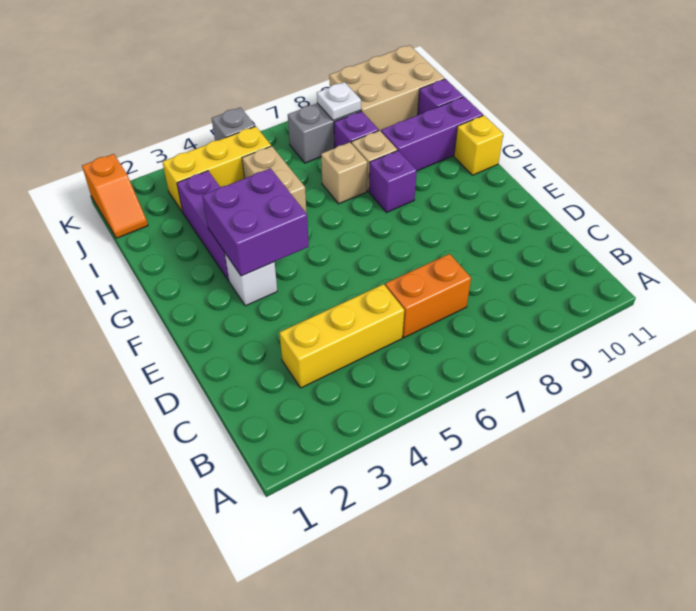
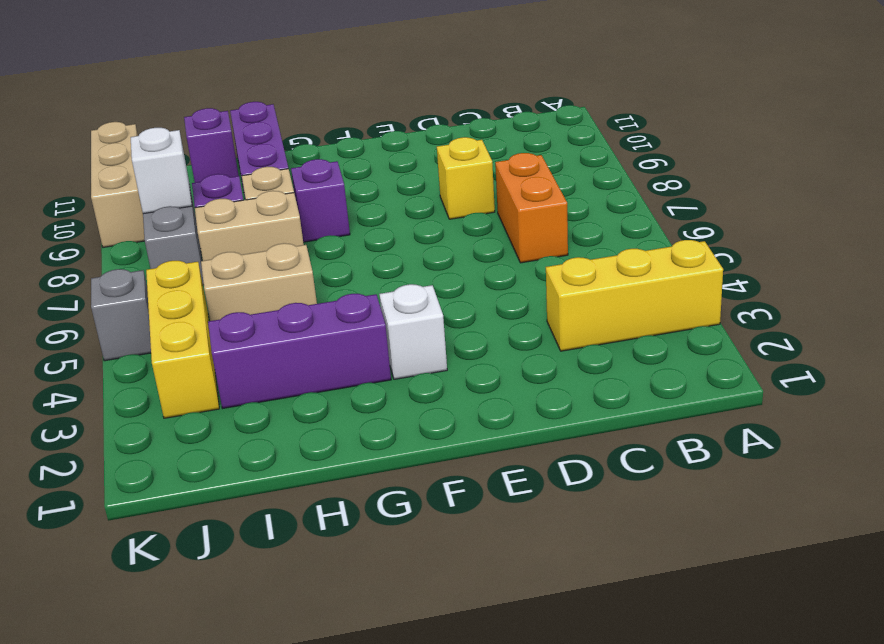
yellow 1x3 brick [279,284,404,388] -> yellow 1x3 brick turned to [546,240,723,351]
purple 2x2 brick [202,168,309,276] -> none
yellow 1x1 brick [454,115,503,175] -> yellow 1x1 brick moved to [437,137,495,219]
tan 1x1 brick [321,142,367,204] -> tan 1x2 brick [195,191,304,261]
orange 1x2 slope [82,154,148,238] -> none
white 1x1 plate [317,82,361,121] -> white 1x1 brick [131,128,192,214]
tan 2x3 brick [329,45,445,131] -> tan 1x3 brick [91,122,145,247]

